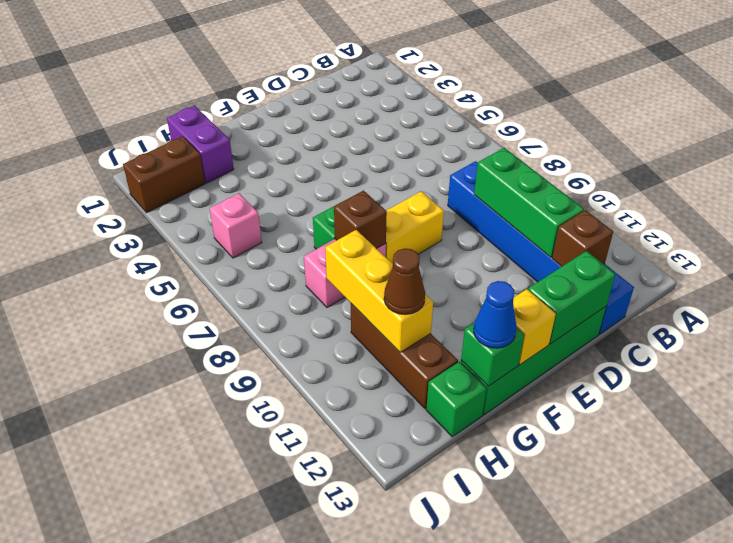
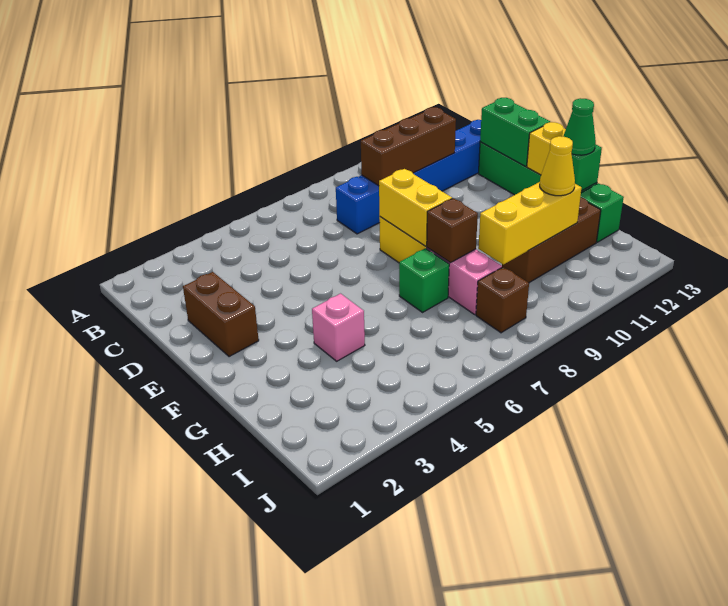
green 1x3 brick [474,148,584,257] -> brown 1x3 brick [361,107,456,186]
brown 1x1 brick [552,210,613,267] -> brown 1x1 brick moved to [476,267,529,333]
none -> yellow 1x2 brick [379,169,452,246]
blue 1x1 cone [474,281,516,348] -> green 1x1 cone [563,98,596,155]
purple 1x2 brick [167,106,234,183] -> none
brown 1x1 cone [384,249,425,315] -> yellow 1x1 cone [540,136,575,196]
brown 1x2 brick [123,136,205,212] -> brown 1x2 brick moved to [183,272,259,357]
pink 1x1 brick [210,193,262,258] -> pink 1x1 brick moved to [312,294,365,361]

